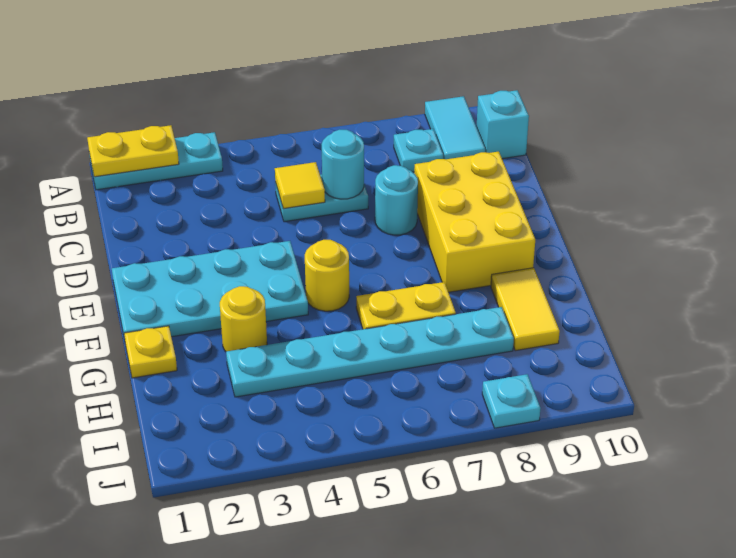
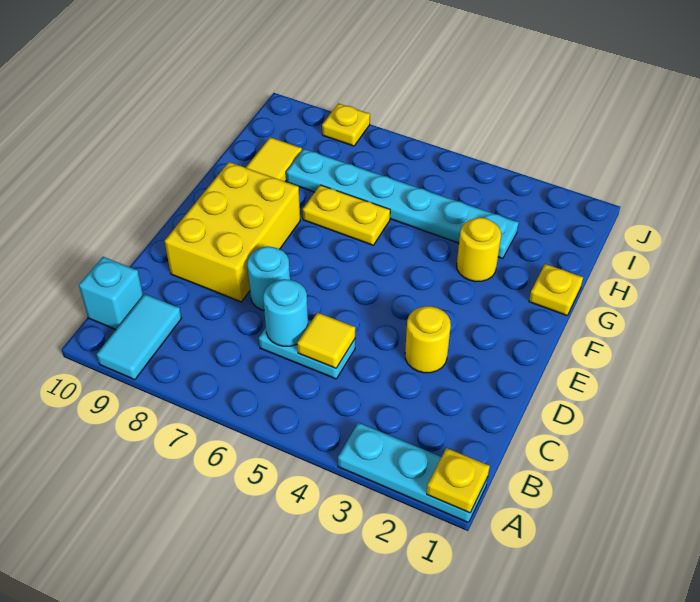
yellow 1x2 plate [87,125,179,177] -> yellow 1x1 plate [427,448,490,513]
cyan 1x1 plate [394,129,443,172] -> none
cyan 2x4 plate [112,241,308,339] -> none
yellow 1x1 round brick [305,240,349,311] -> yellow 1x1 round brick moved to [405,306,451,373]
cyan 1x1 plate [482,374,541,428] -> yellow 1x1 plate [322,103,370,146]

